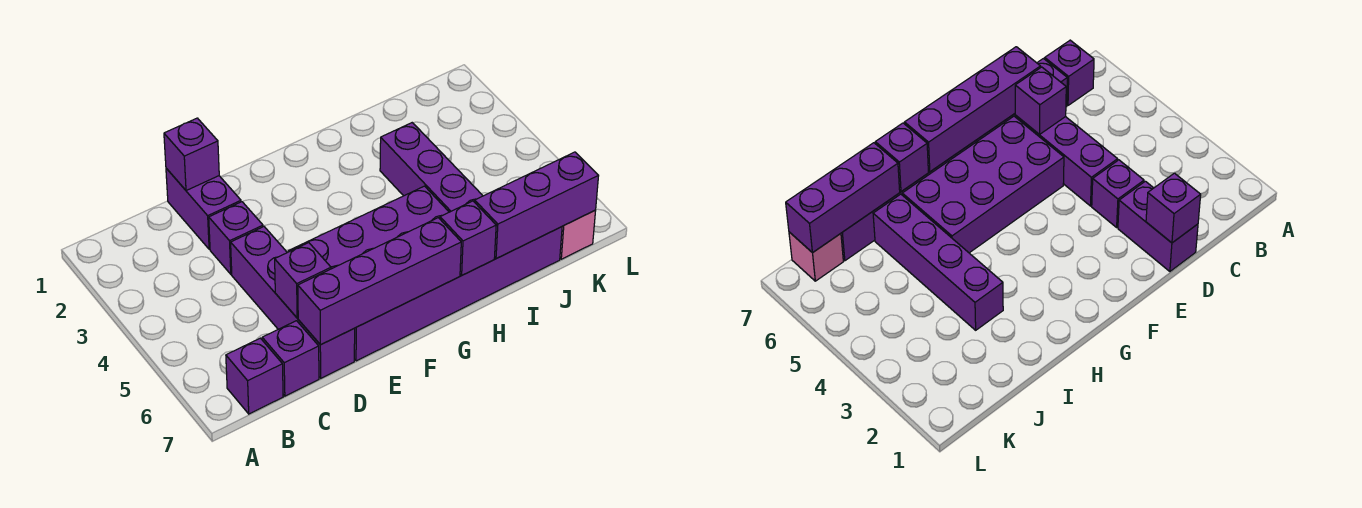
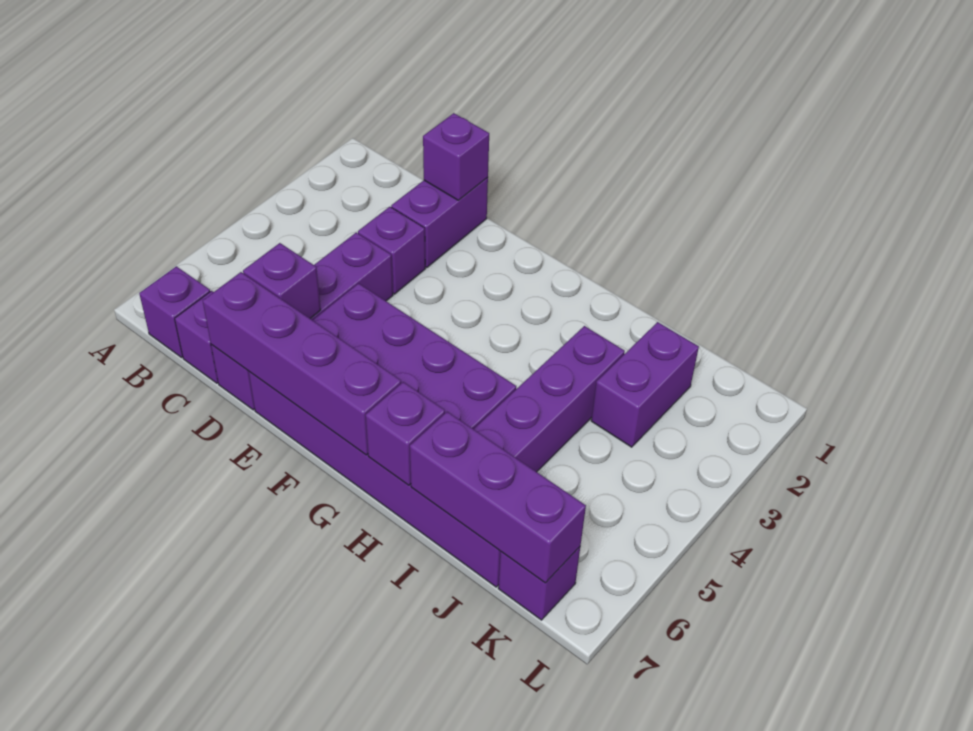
none -> purple 1x2 brick [591,322,699,447]
pink 1x1 brick [560,210,596,259] -> purple 1x1 brick [498,547,580,620]

